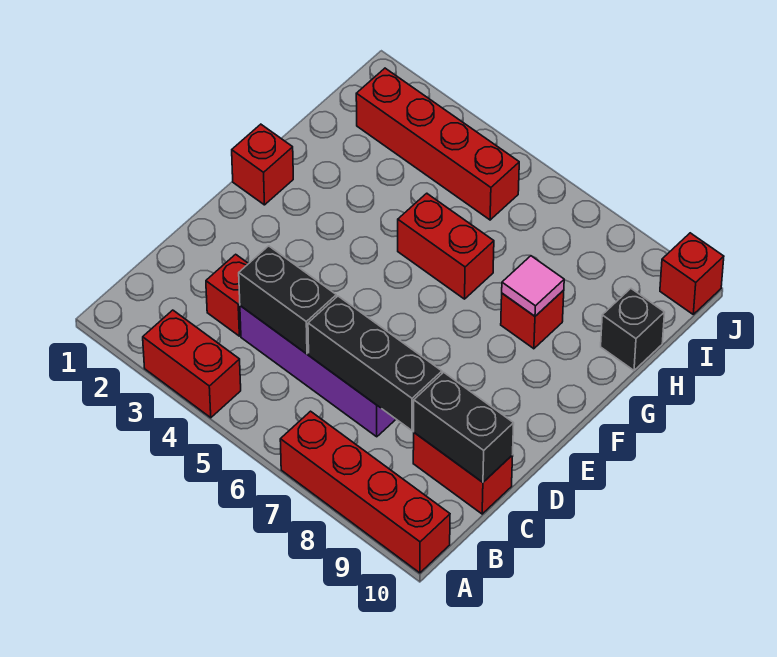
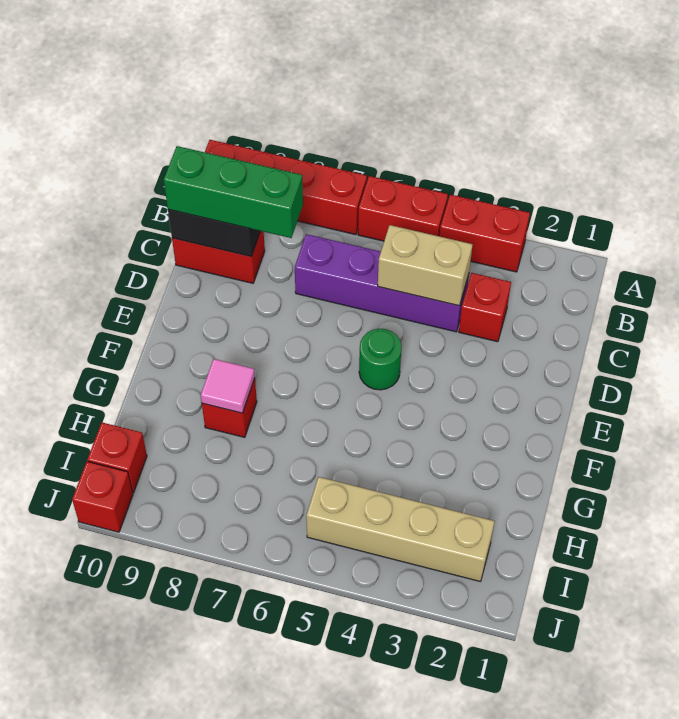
black 1x2 brick [239,246,336,354] -> tan 1x2 brick [378,225,473,306]
black 1x3 brick [308,296,442,430] -> none
none -> green 1x3 brick [164,146,303,238]
none -> green 1x1 round brick [359,329,402,390]
red 1x1 brick [232,124,293,205] -> red 1x1 brick moved to [87,423,147,493]
red 1x2 brick [398,193,494,299] -> red 1x2 brick moved to [358,176,448,241]
black 1x1 brick [601,289,665,370] -> none
red 1x4 brick [356,68,519,220] -> tan 1x4 brick [306,477,495,582]

